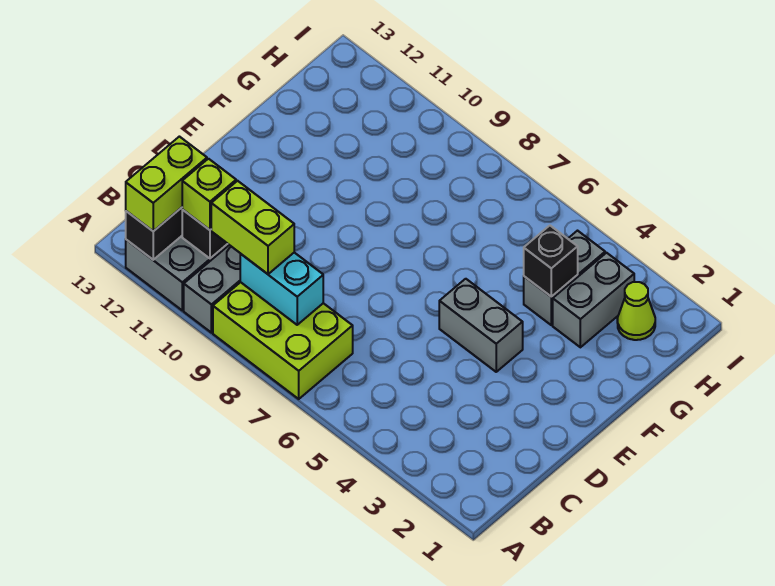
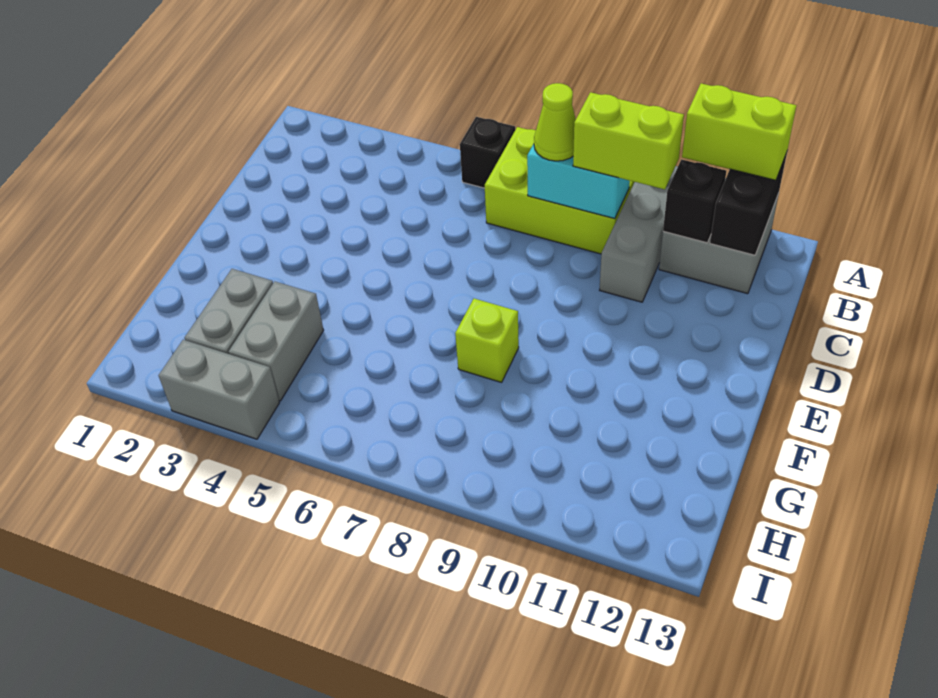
lime 1x2 brick [126,137,207,231] -> lime 1x2 brick turned to [682,83,796,180]
lime 1x1 brick [182,159,236,230] -> lime 1x1 brick moved to [455,299,519,382]
grey 1x2 brick [439,279,523,372] -> grey 1x2 brick moved to [159,340,279,439]
black 1x1 brick [524,226,578,297] -> black 1x1 brick moved to [460,117,515,188]
lime 1x1 cone [617,282,655,340] -> lime 1x1 cone moved to [534,83,576,161]

